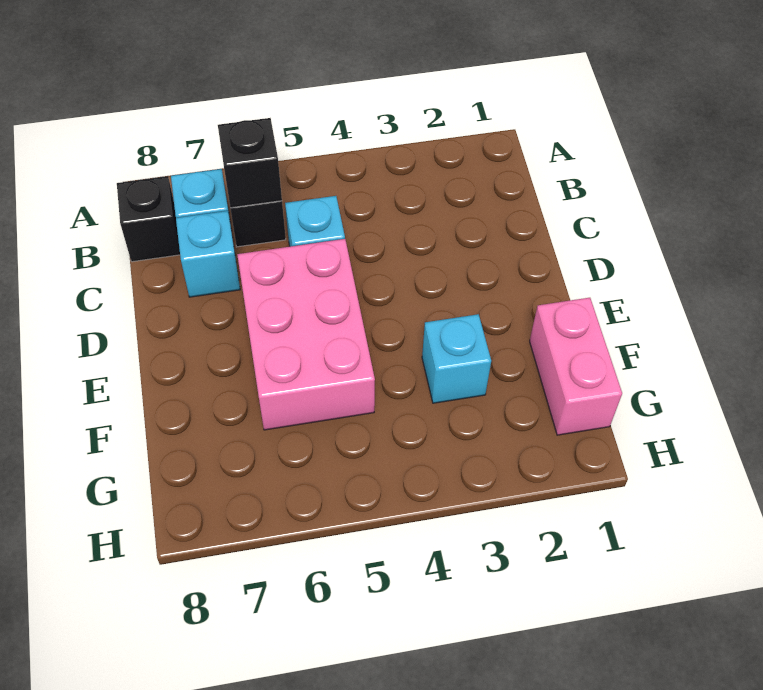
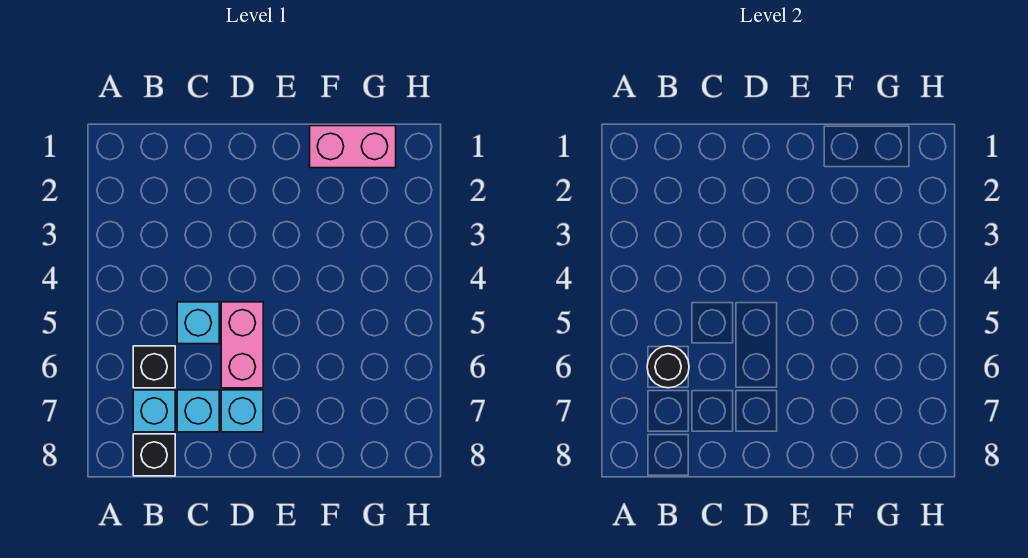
black 1x1 brick [218,118,282,208] -> black 1x1 round brick [647,346,689,388]
pink 2x3 brick [237,239,375,430] -> pink 1x2 brick [221,302,263,388]
cyan 1x1 brick [422,314,491,403] -> cyan 1x1 brick moved to [221,390,263,432]

